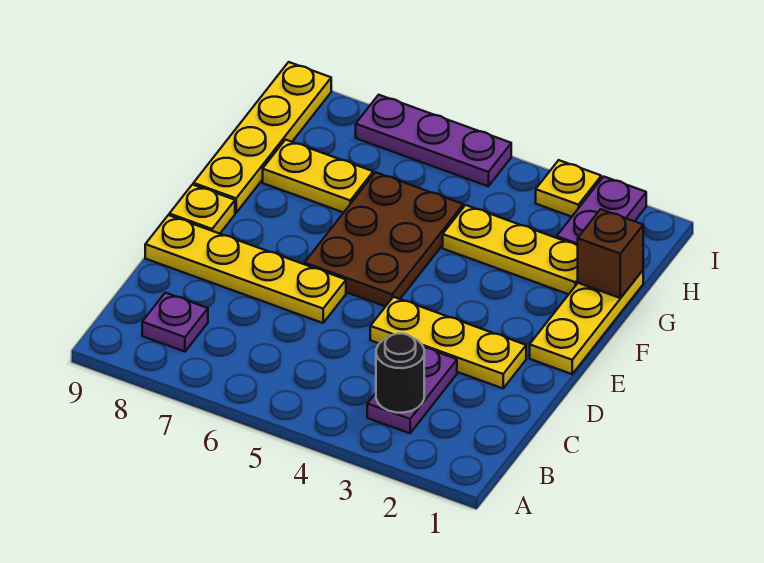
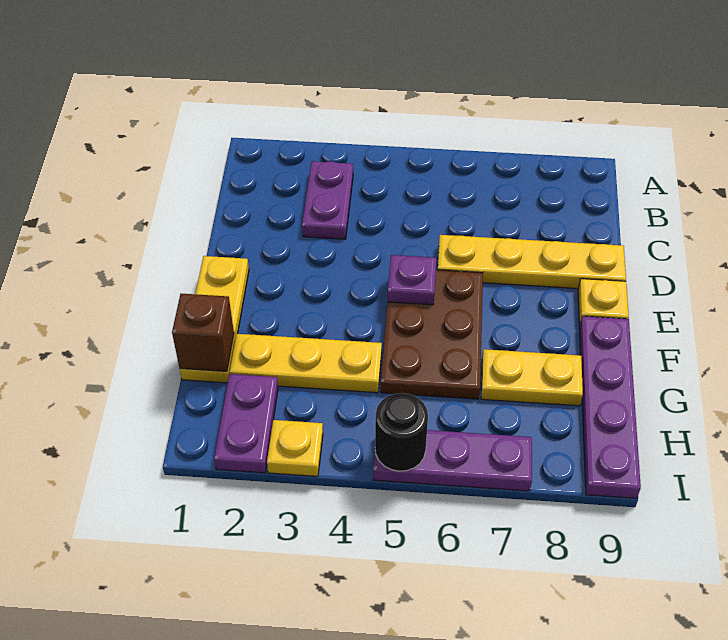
black 1x1 round brick [376,334,424,413] -> black 1x1 round brick moved to [375,393,428,471]
purple 1x1 plate [142,293,208,352] -> purple 1x1 plate moved to [388,255,436,305]
yellow 1x3 plate [370,297,526,388] -> none
yellow 1x4 plate [193,62,331,213] -> purple 1x4 plate [579,316,641,498]

